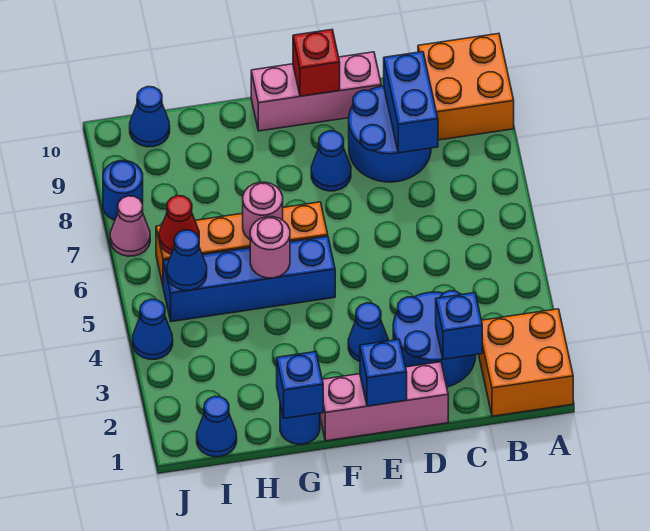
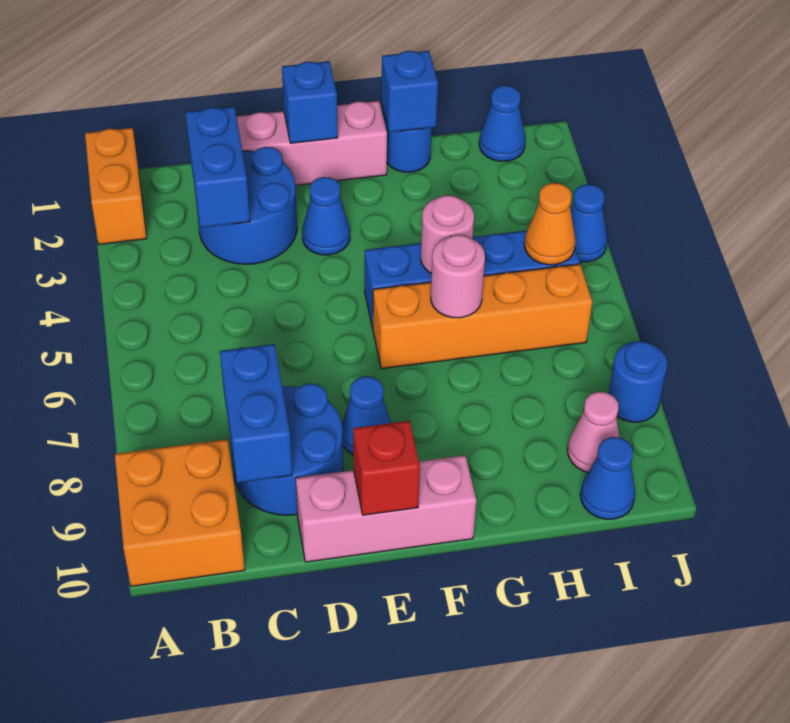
orange 2x2 brick [479,309,573,416] -> orange 1x2 brick [85,128,147,244]
blue 1x1 brick [436,293,482,359] -> blue 1x2 brick [185,107,250,228]
blue 1x1 cone [167,230,207,290] -> orange 1x1 cone [525,183,576,265]
red 1x1 cone [159,196,199,254] -> none
pink 1x1 cone [110,196,150,256] -> pink 1x1 cone moved to [568,392,620,472]

